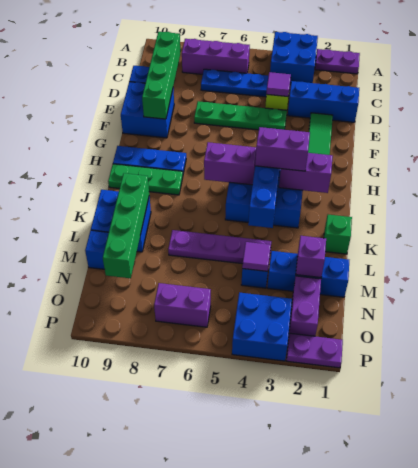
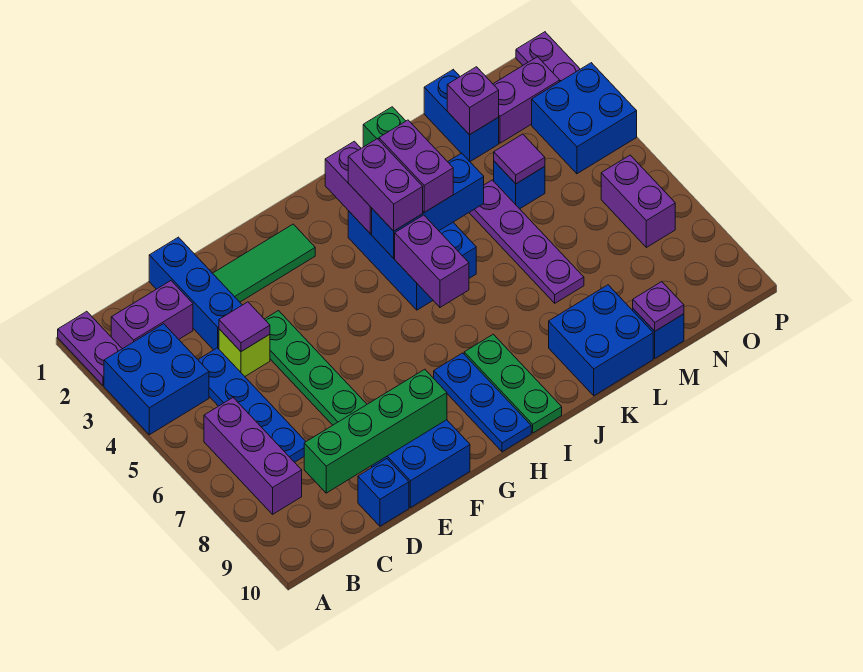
none -> purple 1x2 brick [111,281,193,349]
none -> purple 1x2 brick [379,120,453,212]
green 1x4 brick [103,173,149,278] -> none
blue 1x3 brick [267,251,349,297] -> blue 1x2 brick [424,70,499,161]
none -> purple 1x1 plate [633,282,684,331]

